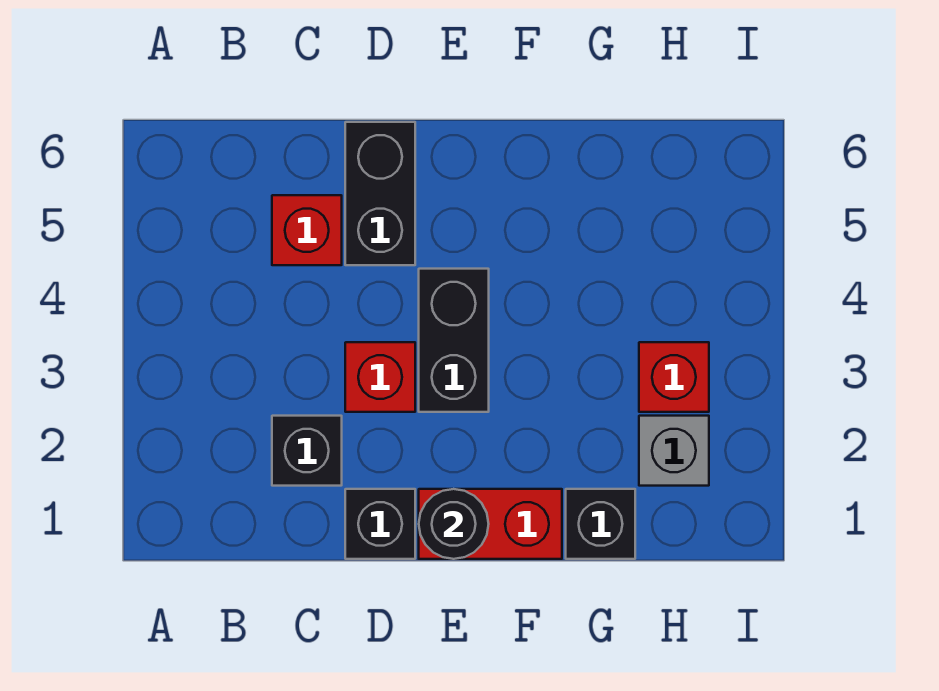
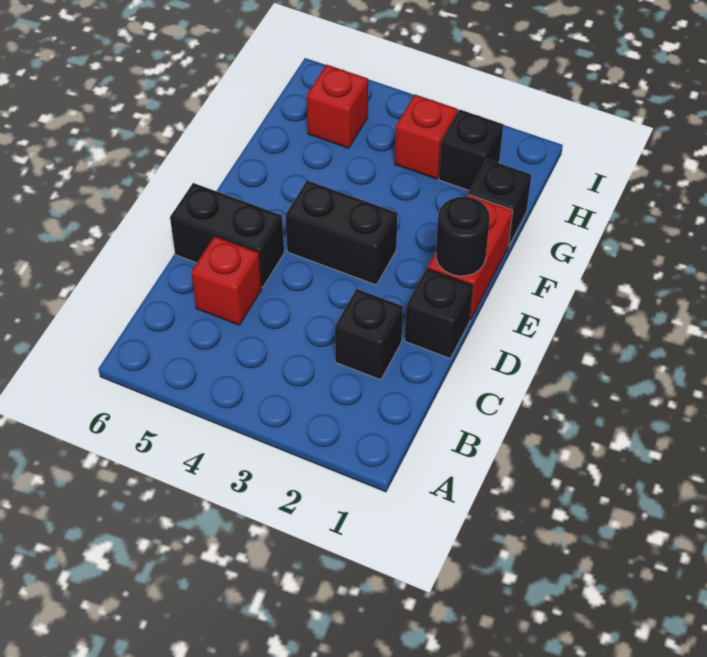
red 1x1 brick [345,342,415,412] -> red 1x1 brick moved to [306,65,368,148]
grey 1x1 brick [639,416,709,486] -> black 1x1 brick [439,110,503,190]

